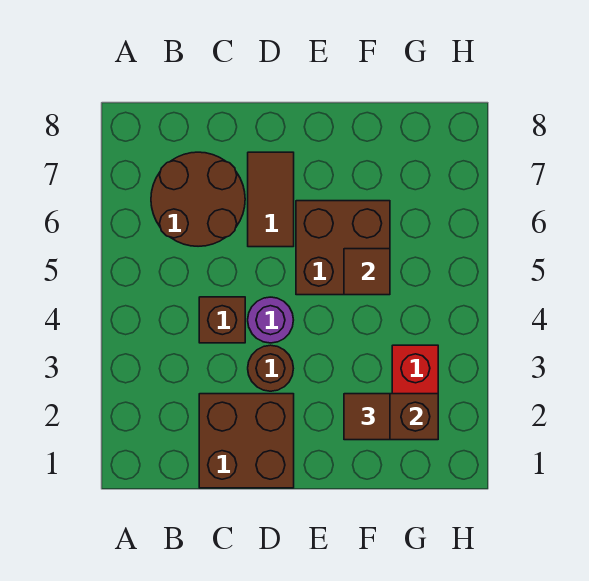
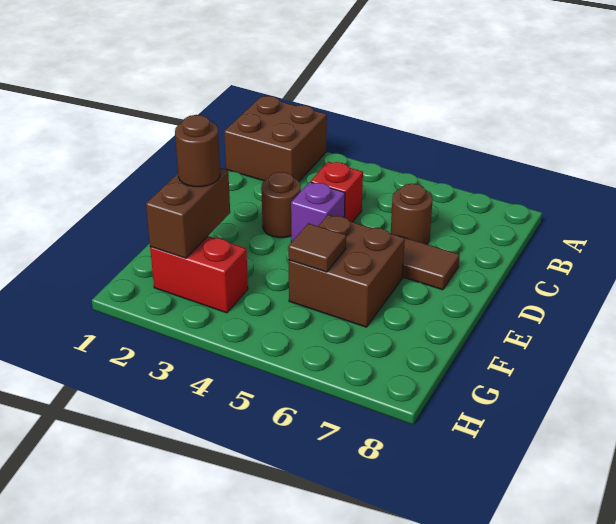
brown 2x2 round brick [151,152,245,246] -> brown 1x1 round brick [391,184,433,244]
brown 2x2 brick [199,394,294,488] -> brown 2x2 brick moved to [224,96,327,181]
brown 1x1 brick [199,297,245,343] -> red 1x1 brick [311,162,363,222]
purple 1x1 round brick [248,297,293,343] -> purple 1x1 brick [291,182,345,242]
brown 1x1 tile [344,394,390,440] -> brown 1x1 round brick [175,115,220,187]

